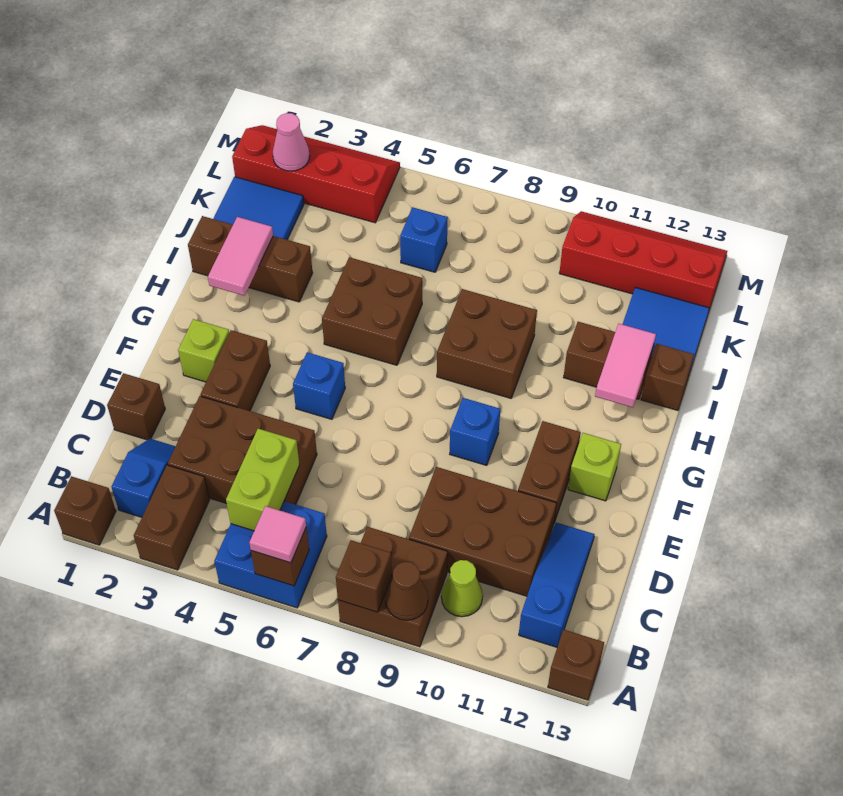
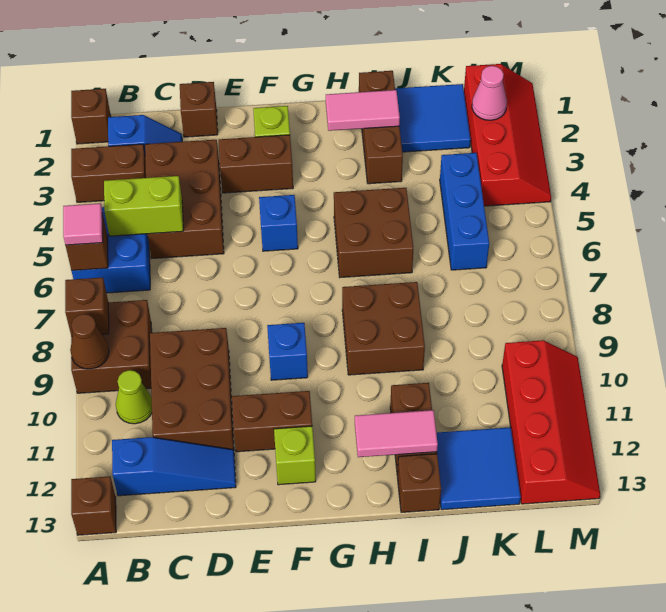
blue 1x1 brick [400,207,448,272] -> blue 1x3 brick [440,153,489,270]

